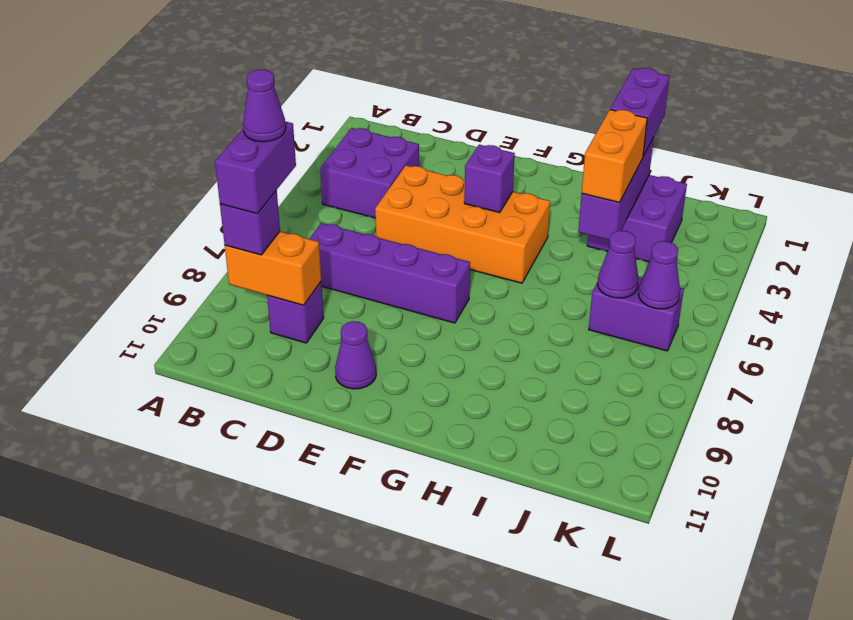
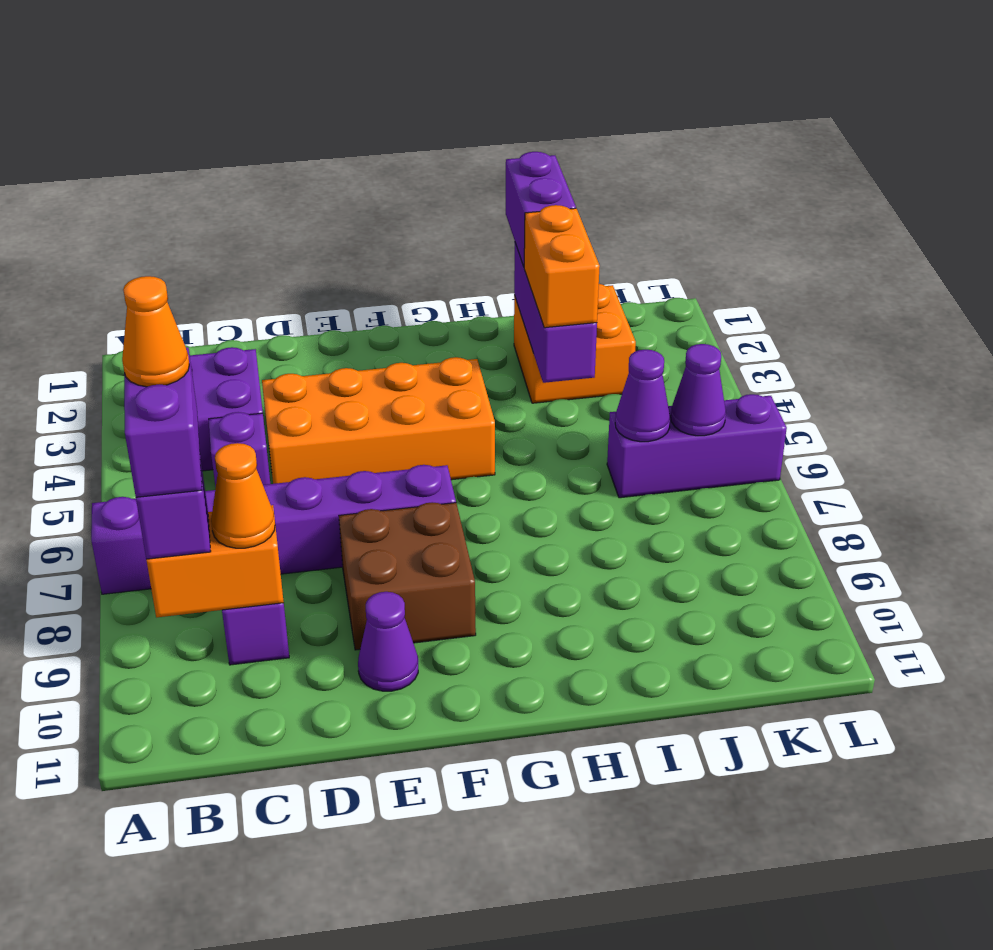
purple 1x1 cone [243,69,286,142] -> orange 1x1 cone [122,276,189,387]
purple 1x4 brick [309,223,470,323] -> purple 1x6 brick [91,465,456,594]
none -> orange 1x1 cone [211,443,275,548]
none -> brown 2x2 brick [339,502,476,650]
purple 1x1 brick [464,145,515,213] -> purple 1x1 brick moved to [209,412,270,487]
purple 2x2 brick [587,175,687,262] -> orange 2x2 brick [514,284,636,403]
purple 1x2 brick [589,277,684,351] -> purple 1x3 brick [607,394,787,498]

